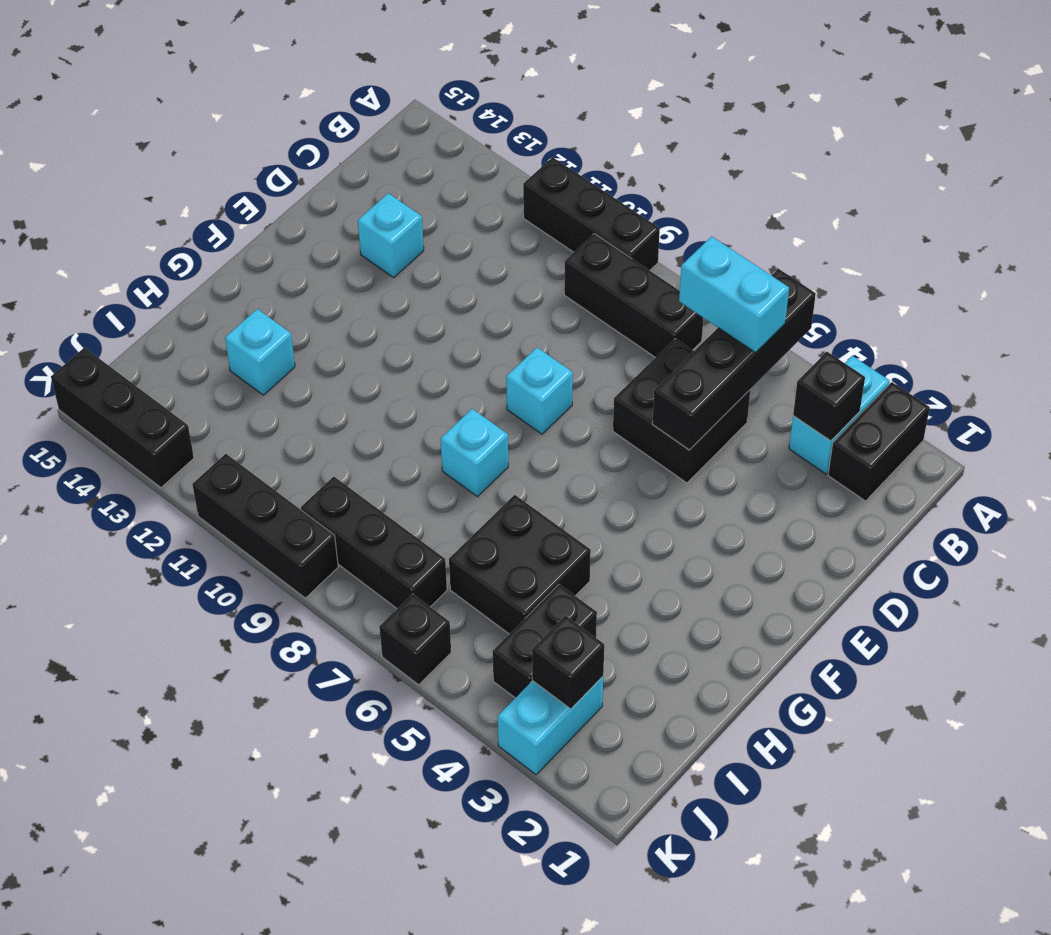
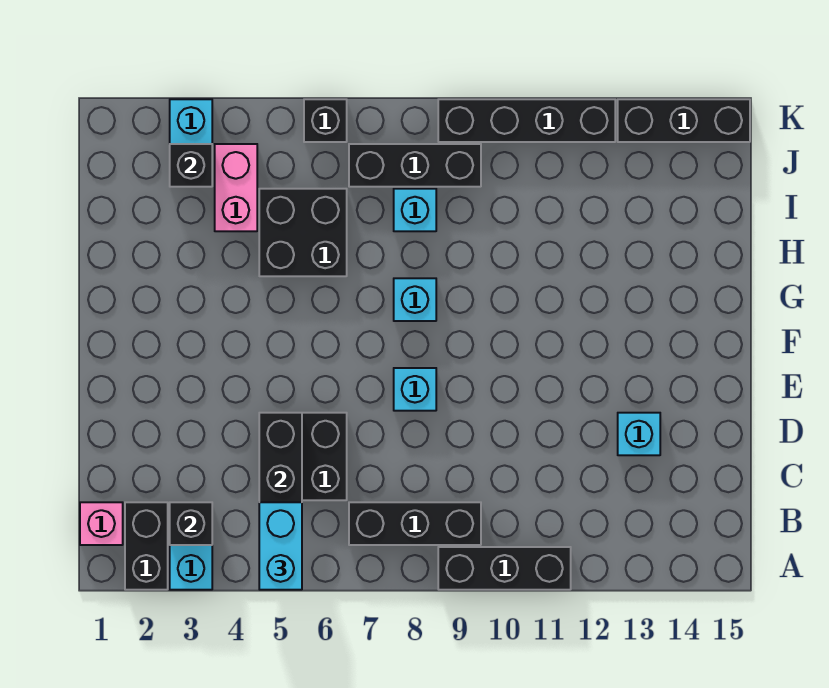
none -> pink 1x1 brick [80,502,123,545]
cyan 1x2 brick [679,236,789,353] -> cyan 1x2 brick turned to [259,502,302,590]
cyan 1x1 brick [225,309,295,395] -> cyan 1x1 brick moved to [394,189,436,231]
black 1x2 brick [493,584,597,698] -> pink 1x2 brick [215,144,257,231]
black 1x3 brick [192,454,338,598] -> black 1x4 brick [438,99,615,142]

